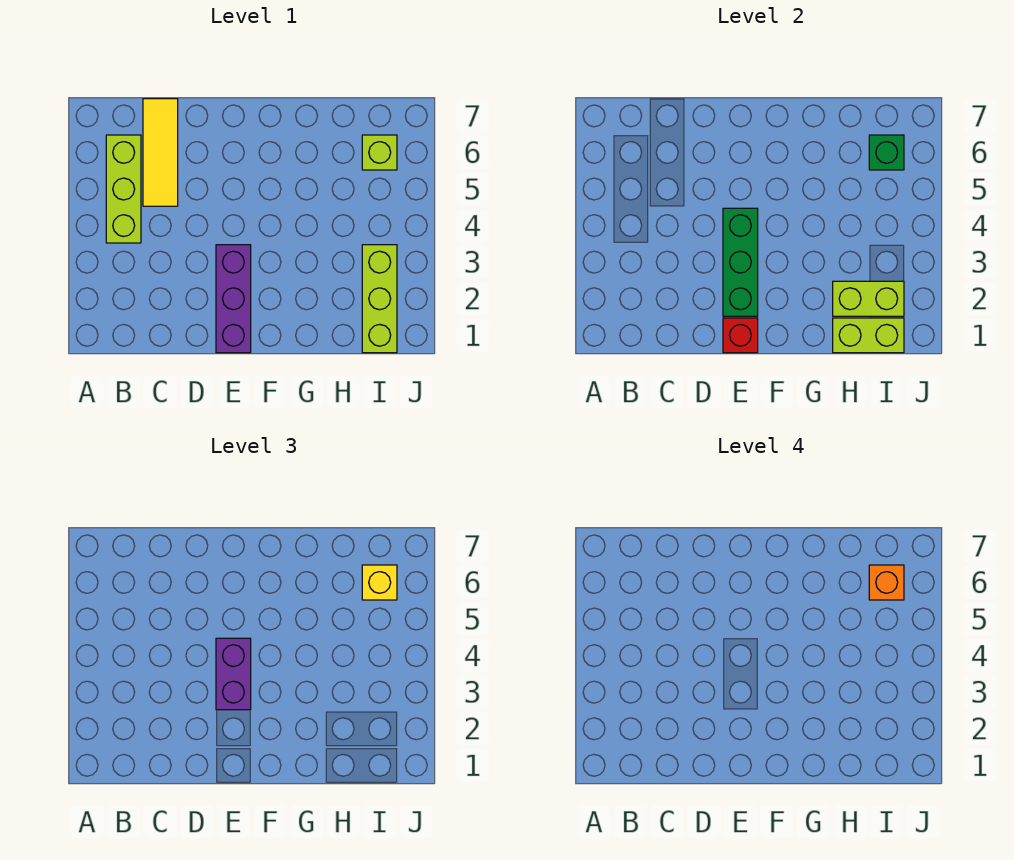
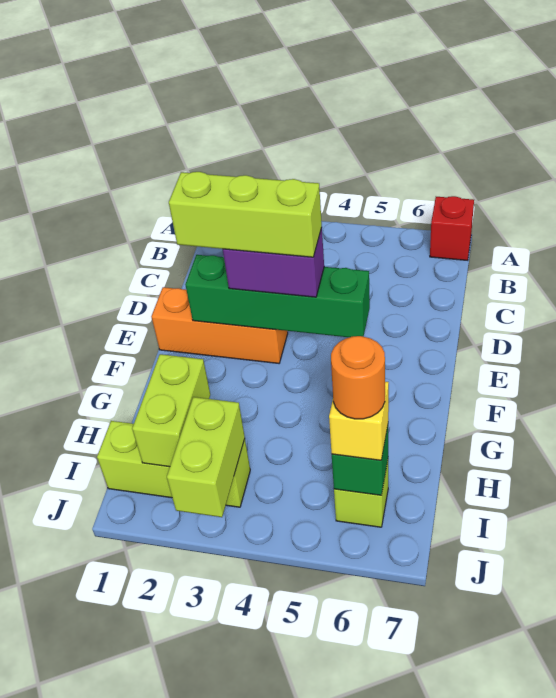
lime 1x3 brick [106,135,141,243] -> lime 1x3 brick moved to [169,172,322,257]
yellow 1x3 tile [143,99,178,206] -> none
purple 1x3 brick [216,245,251,353] -> orange 1x3 brick [151,287,288,363]
red 1x1 brick [723,318,758,353] -> red 1x1 brick moved to [430,196,474,260]
green 1x3 brick [723,208,758,316] -> green 1x4 brick [185,255,370,338]
lime 1x2 brick [833,318,904,353] -> lime 1x2 brick moved to [167,397,245,517]
orange 1x1 brick [869,565,904,600] -> orange 1x1 round brick [331,336,385,419]

